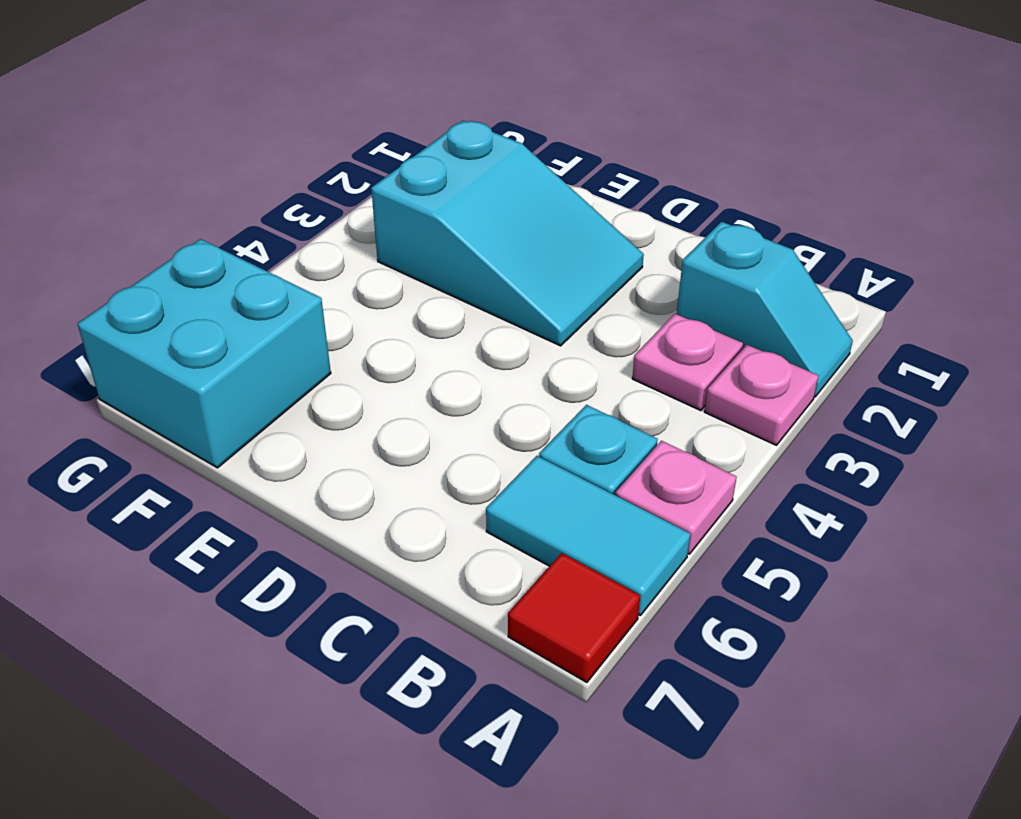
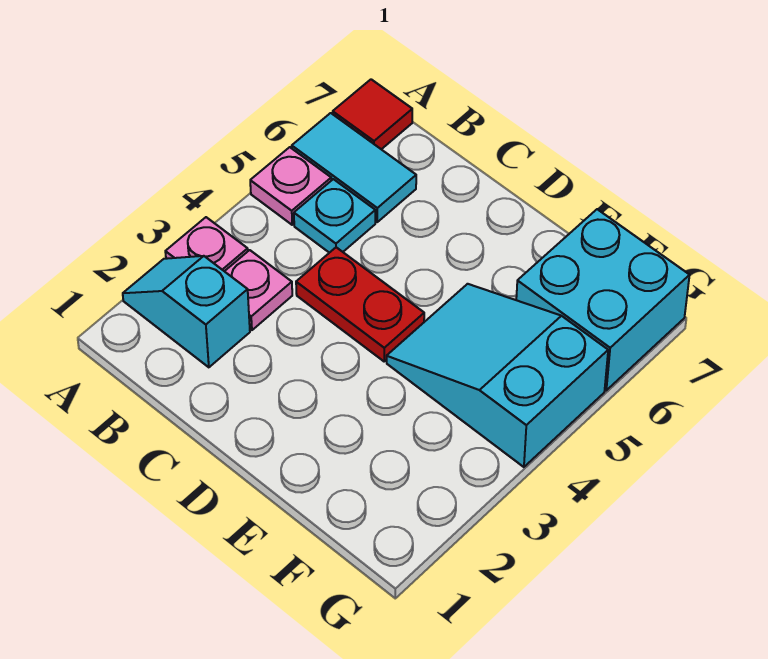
none -> red 1x2 plate [296,247,424,361]
cyan 2x3 slope [371,121,644,346] -> cyan 2x3 slope moved to [387,284,608,467]

